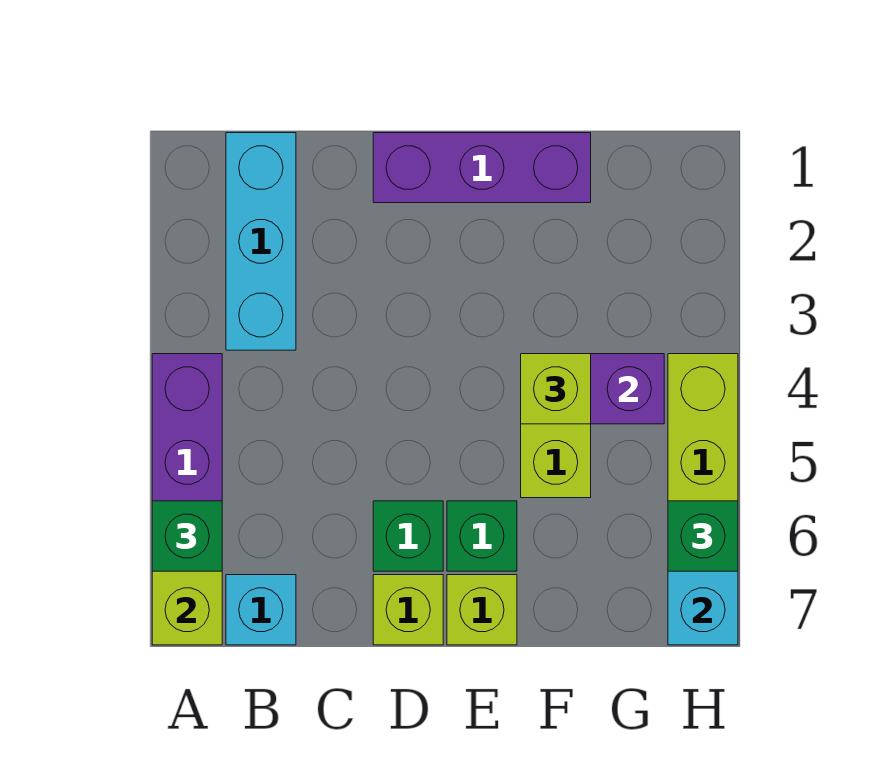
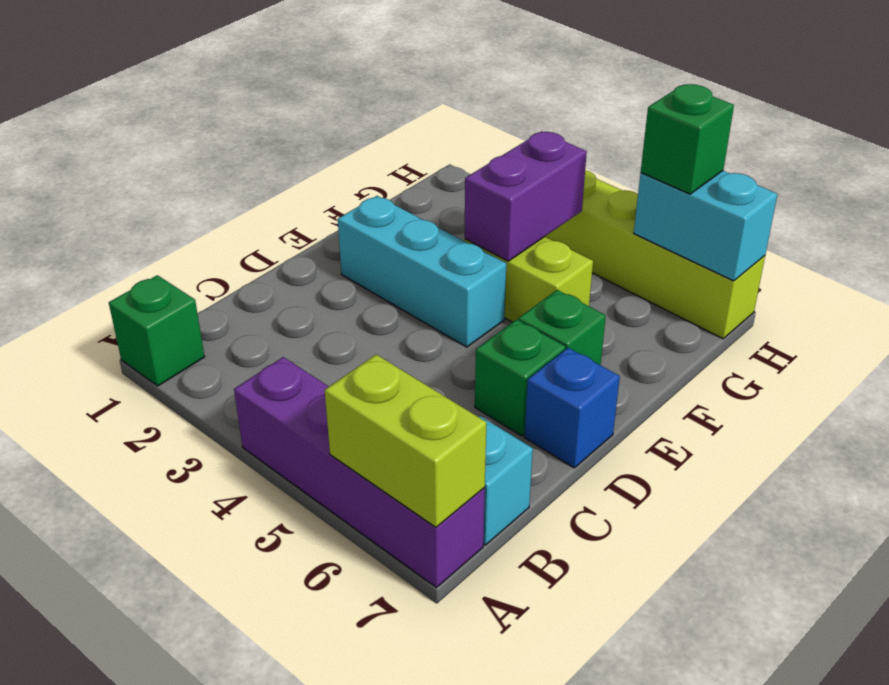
green 1x1 brick [152,501,222,571] -> green 1x1 brick moved to [109,275,205,386]
cyan 1x3 brick [226,133,296,350] -> cyan 1x3 brick moved to [338,196,506,347]
purple 1x3 brick [373,133,591,203] -> none
lime 1x1 brick [373,575,443,645] -> blue 1x1 brick [525,348,620,468]
lime 1x1 brick [447,575,517,645] -> none
lime 1x1 brick [521,354,591,424] -> none

